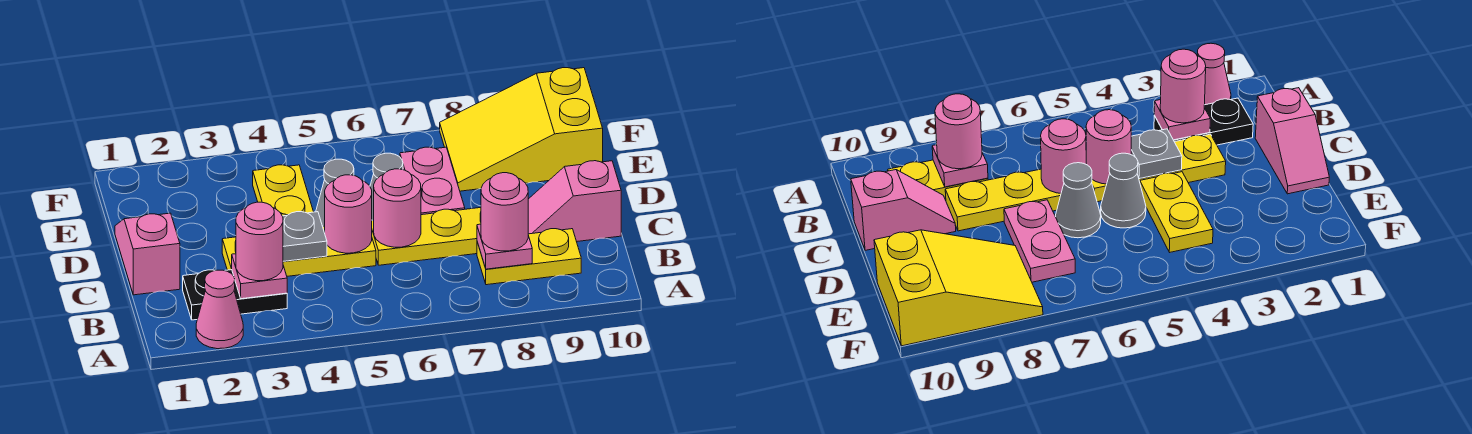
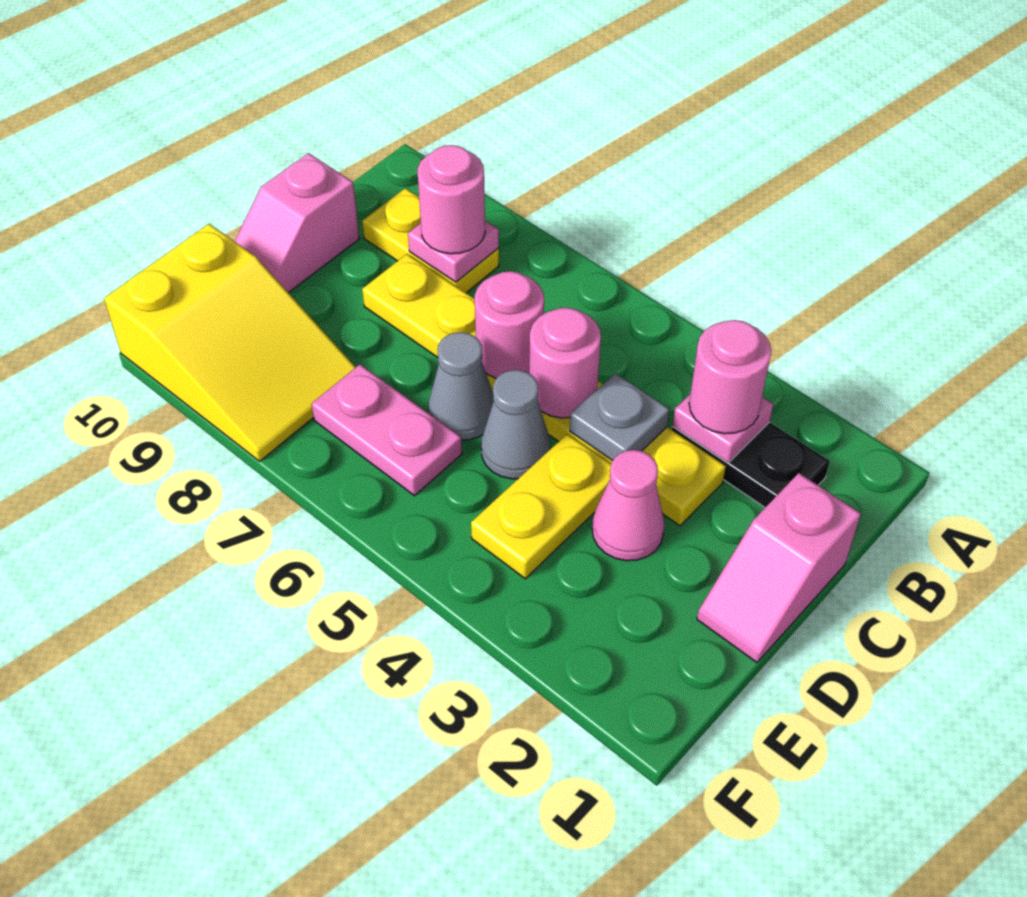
pink 1x1 cone [196,270,243,349] -> pink 1x1 cone moved to [592,450,665,561]
pink 1x2 slope [528,161,621,242] -> pink 1x2 slope turned to [235,153,360,293]
pink 1x2 plate [400,147,465,215] -> pink 1x2 plate turned to [312,365,462,496]

